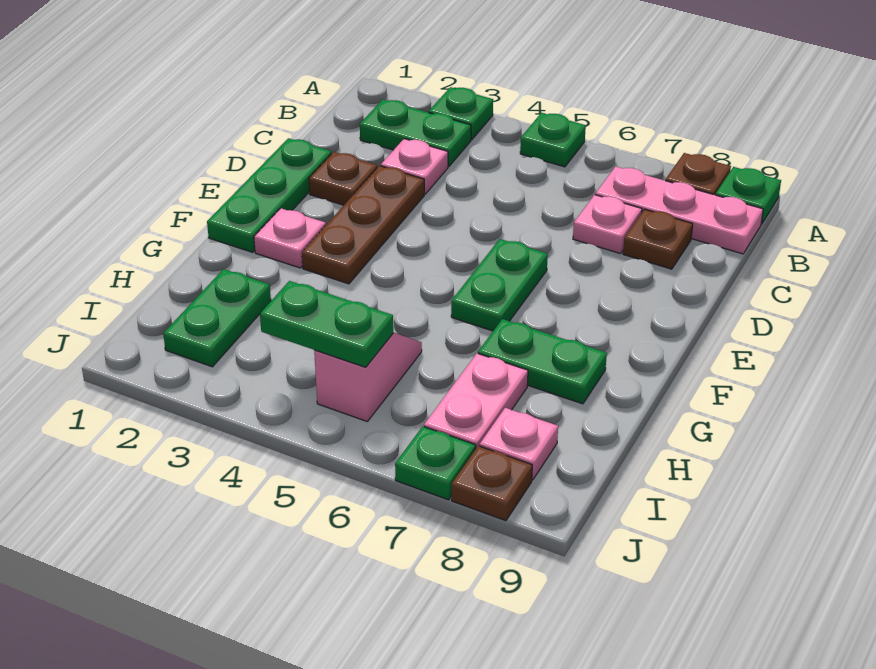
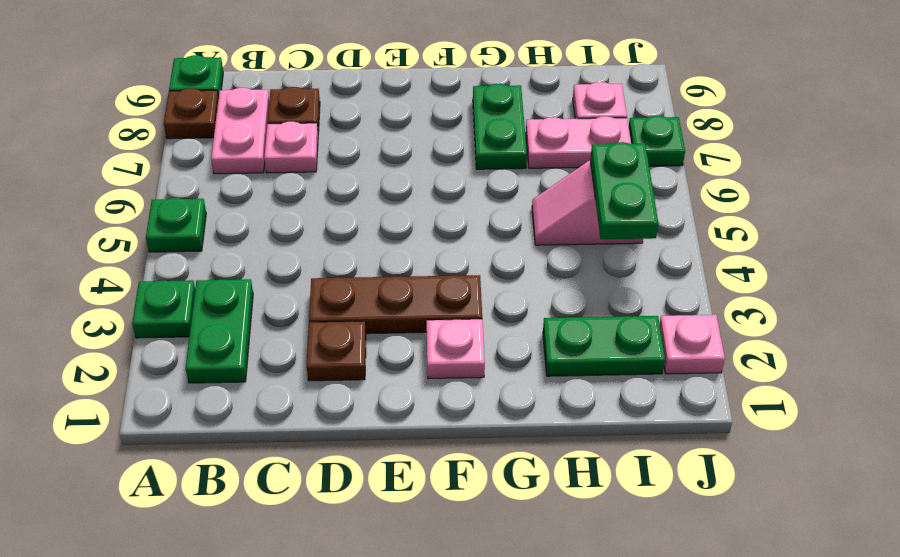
pink 1x3 plate [595,166,763,254] -> pink 1x2 plate [211,88,269,174]
pink 1x1 plate [381,139,448,194] -> pink 1x1 plate moved to [660,315,725,374]
green 1x3 plate [207,138,331,252] -> none
green 1x2 plate [451,239,548,331] -> none
brown 1x1 plate [452,446,532,521] -> none

